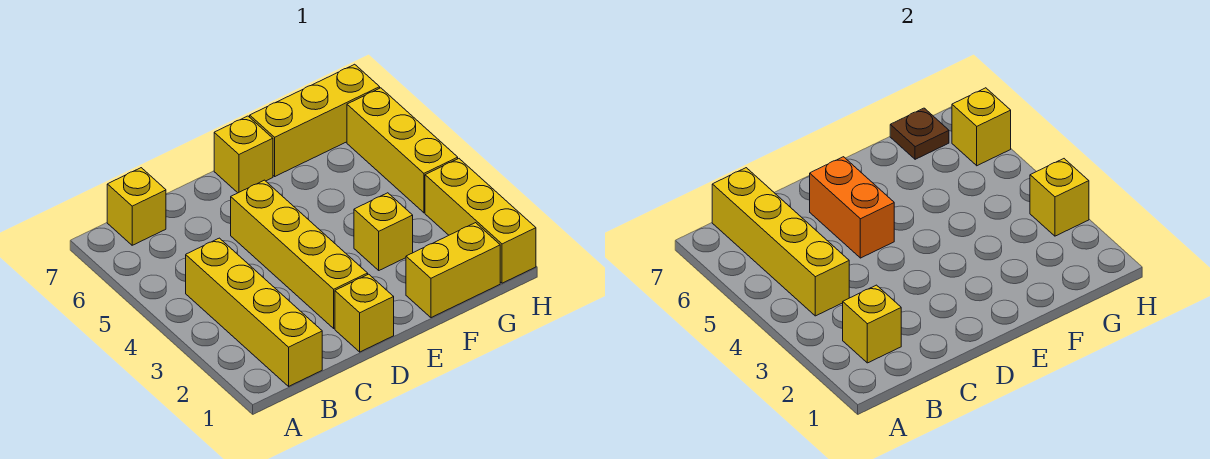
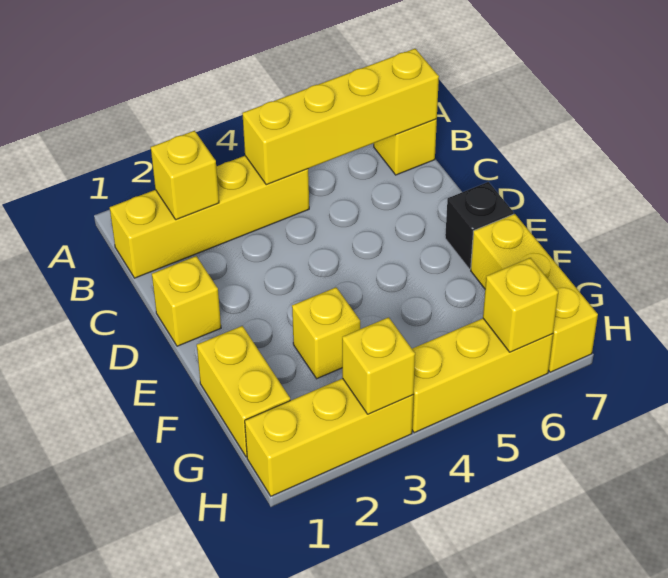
yellow 1x4 brick [231,180,368,328] -> none
orange 1x2 brick [810,157,894,258] -> none
yellow 1x1 brick [214,116,273,193] -> black 1x1 brick [445,182,514,269]
brown 1x1 plate [890,108,949,159] -> none

